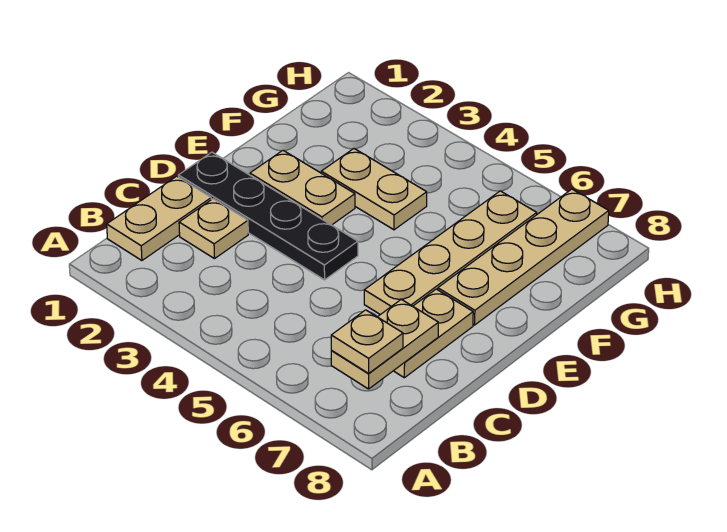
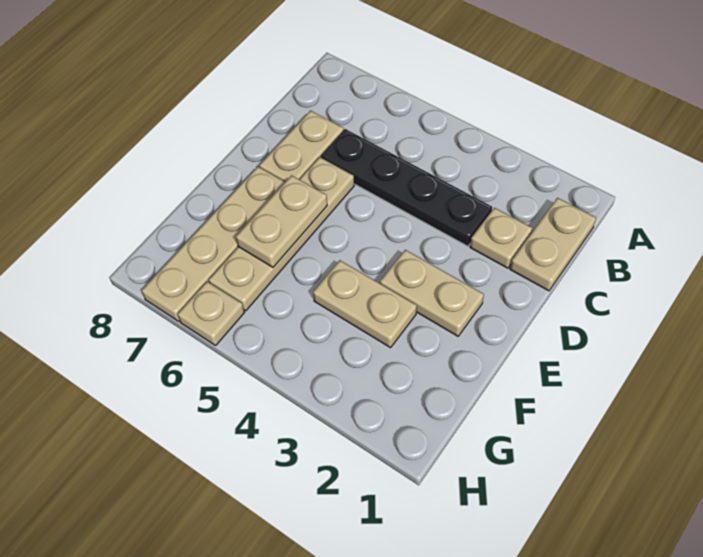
tan 1x2 plate [331,299,438,389] -> tan 1x2 plate moved to [236,175,327,267]
tan 1x1 plate [331,310,403,373] -> tan 1x1 plate moved to [178,282,244,345]
black 1x4 plate [178,152,358,280] -> black 1x4 plate moved to [321,129,492,246]

